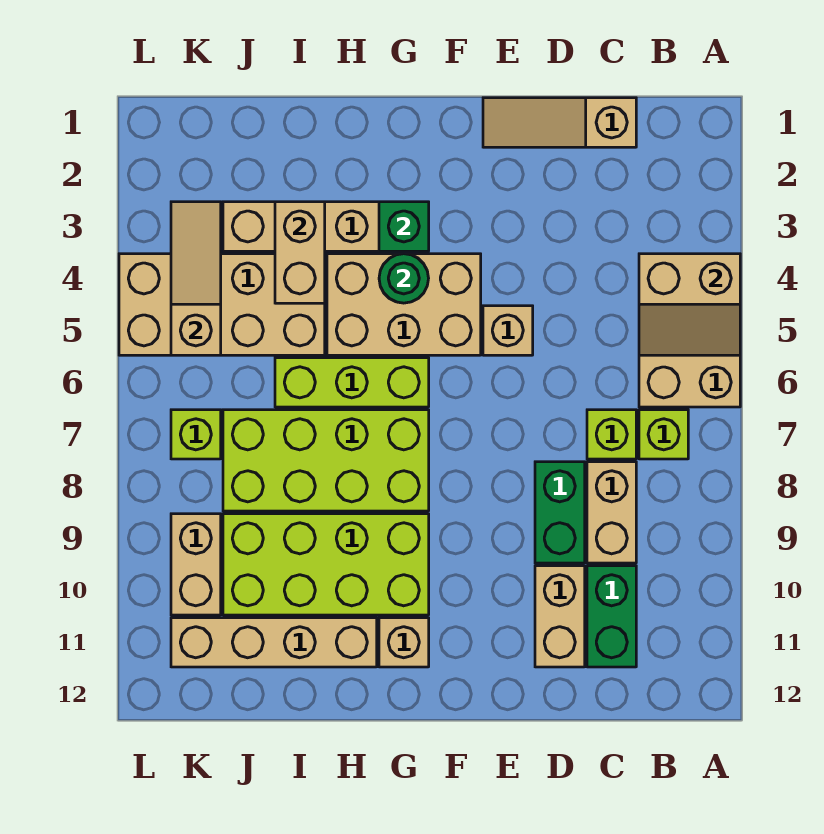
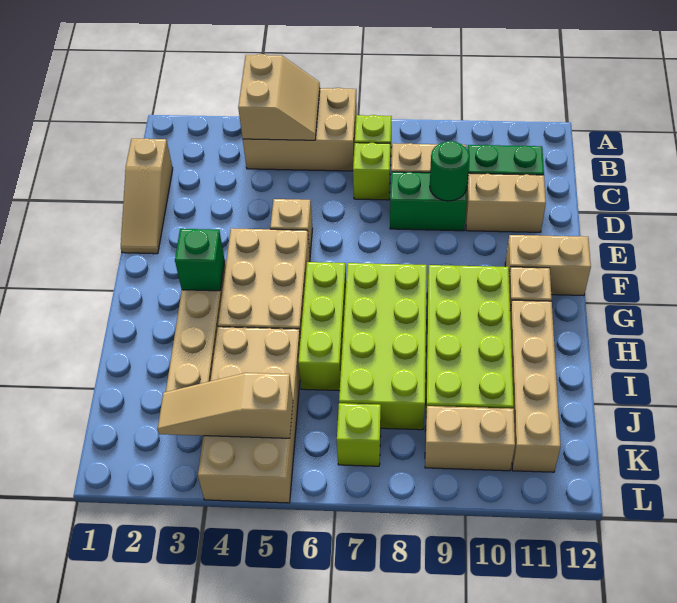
green 1x1 round brick [379,254,429,303] -> green 1x1 round brick moved to [430,141,469,201]
tan 1x2 brick [275,202,325,303] -> tan 1x2 brick moved to [505,235,591,295]

